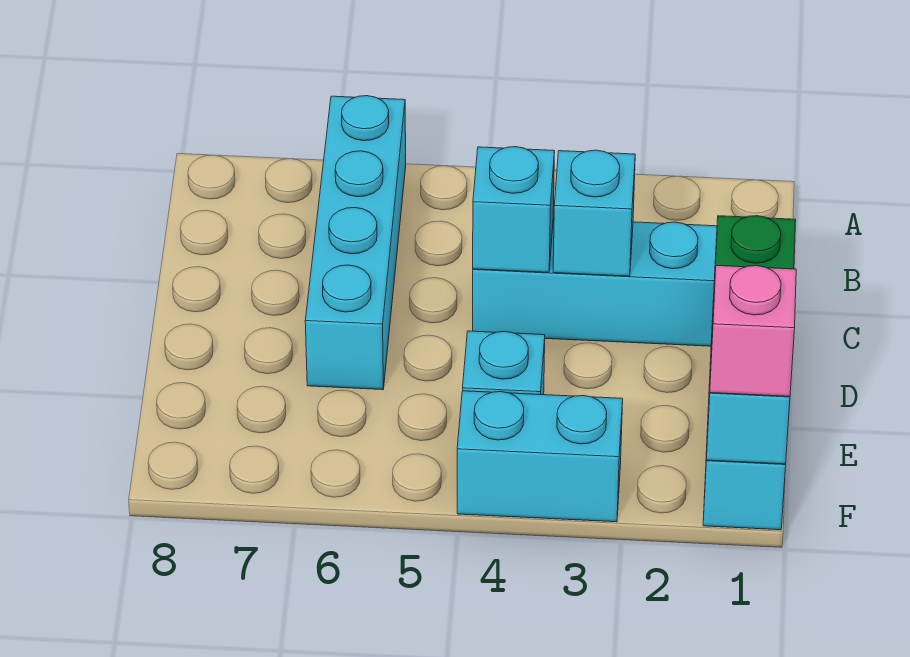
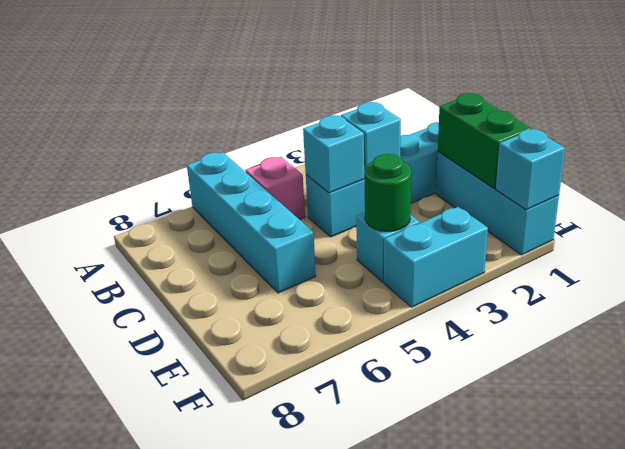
none -> green 1x1 round brick [364,154,411,231]
pink 1x1 brick [710,265,796,396] -> pink 1x1 brick moved to [245,157,305,220]

